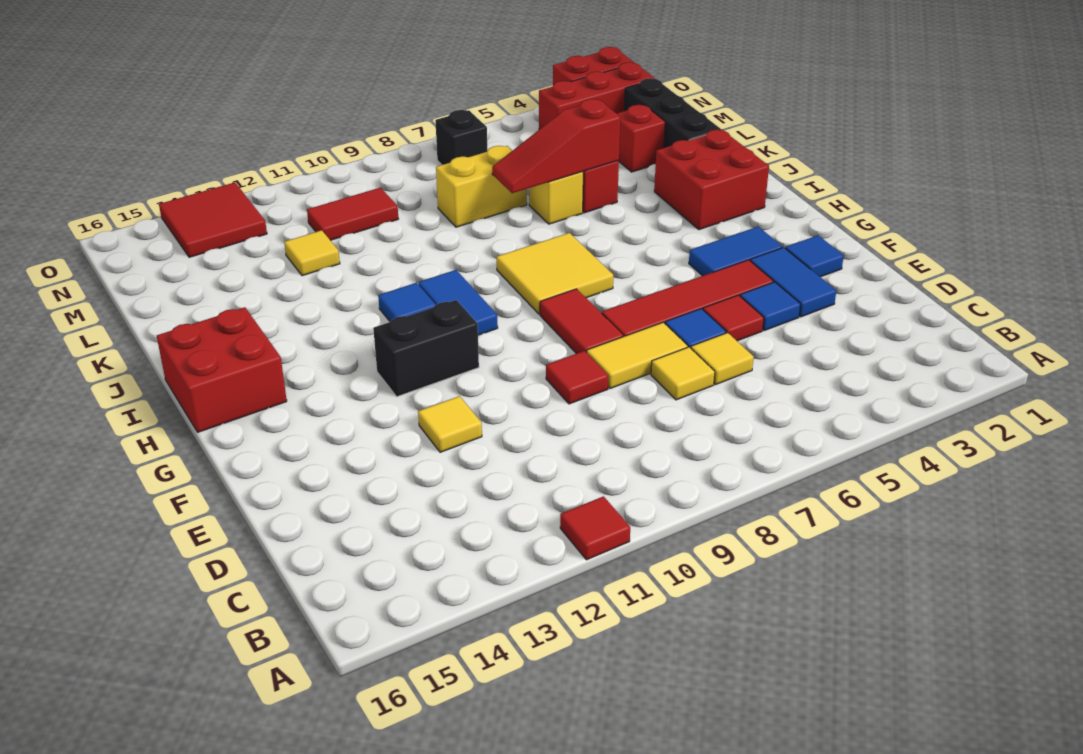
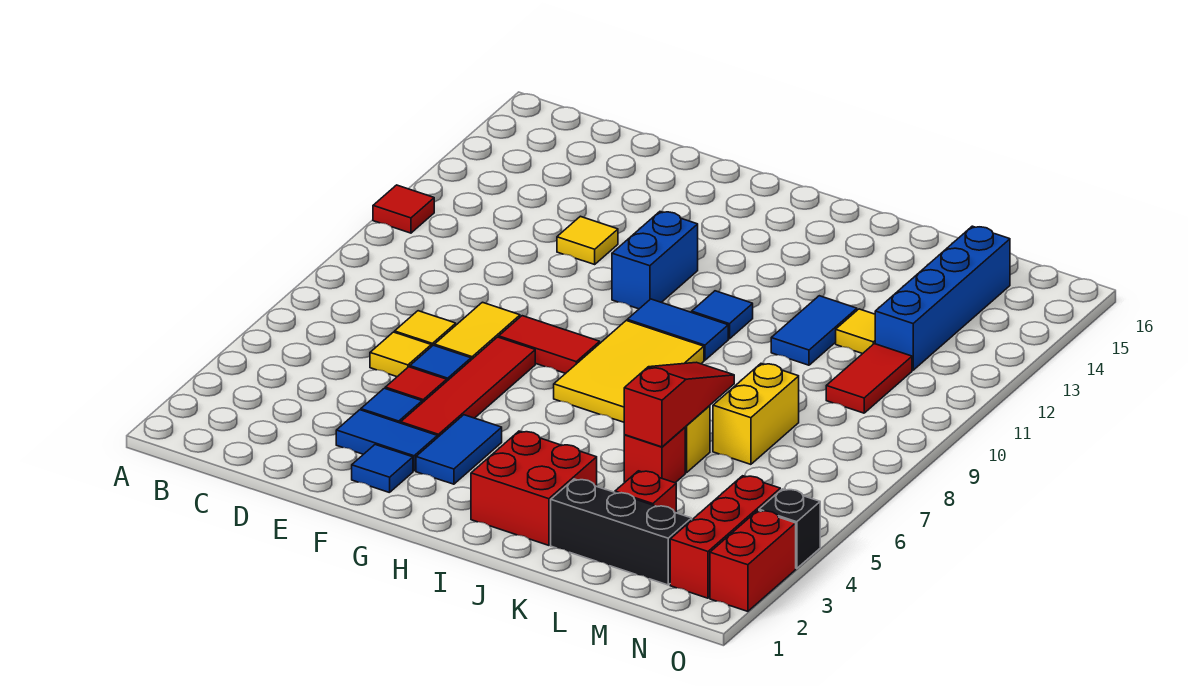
red 1x1 tile [546,351,608,404] -> none
black 1x2 brick [373,300,479,397] -> blue 1x2 brick [612,212,698,309]
yellow 2x2 tile [497,233,613,314] -> yellow 2x3 tile [554,321,704,422]
red 2x2 brick [157,307,287,432] -> none
none -> blue 1x2 tile [771,296,857,365]
none -> blue 1x4 brick [875,226,1010,370]
black 1x1 brick [435,110,487,165] -> black 1x1 brick moved to [759,489,820,569]
red 2x2 tile [159,182,267,257] -> none

